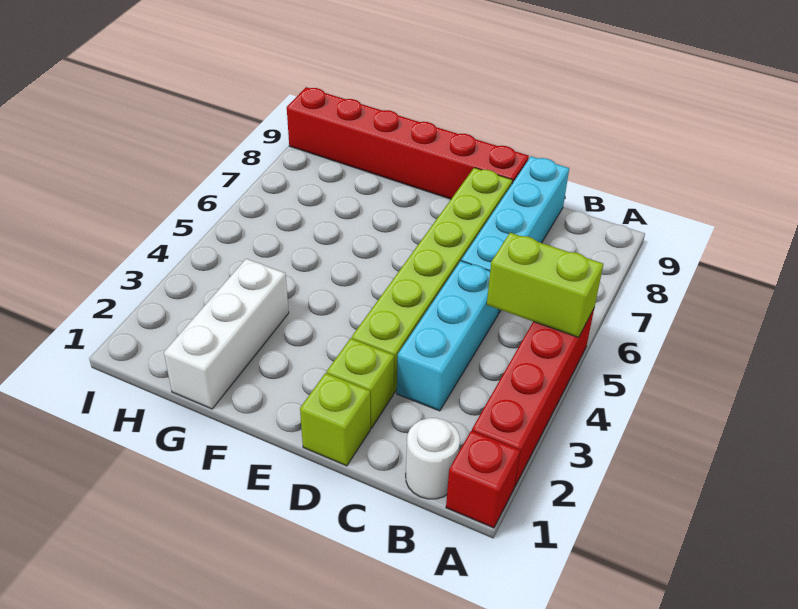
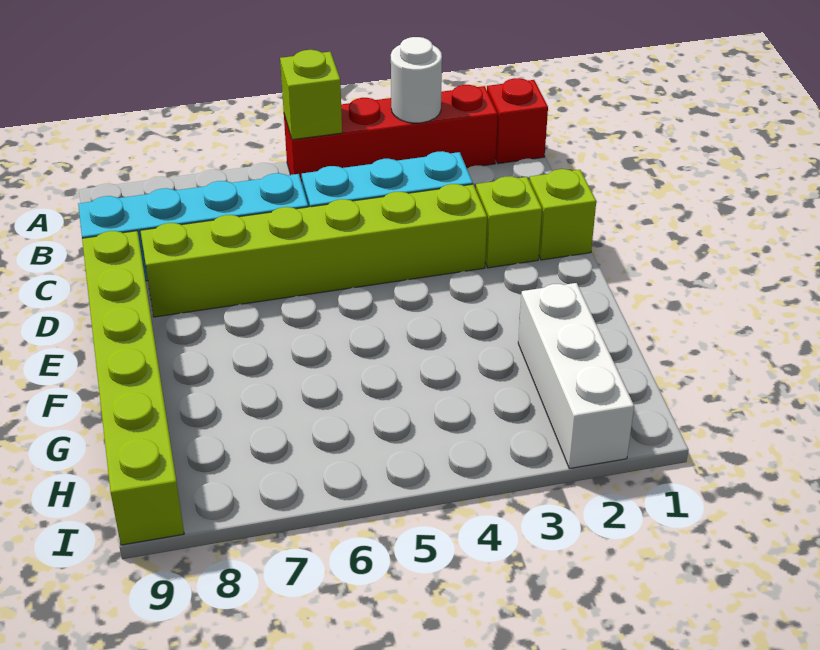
lime 1x2 brick [487,233,603,338] -> lime 1x1 brick [280,50,342,140]
white 1x1 round brick [406,418,460,499] -> white 1x1 round brick moved to [391,37,442,123]
red 1x6 brick [287,87,529,199] -> lime 1x6 brick [82,231,184,545]
white 1x3 brick [164,259,289,409] -> white 1x3 brick turned to [518,283,634,469]

